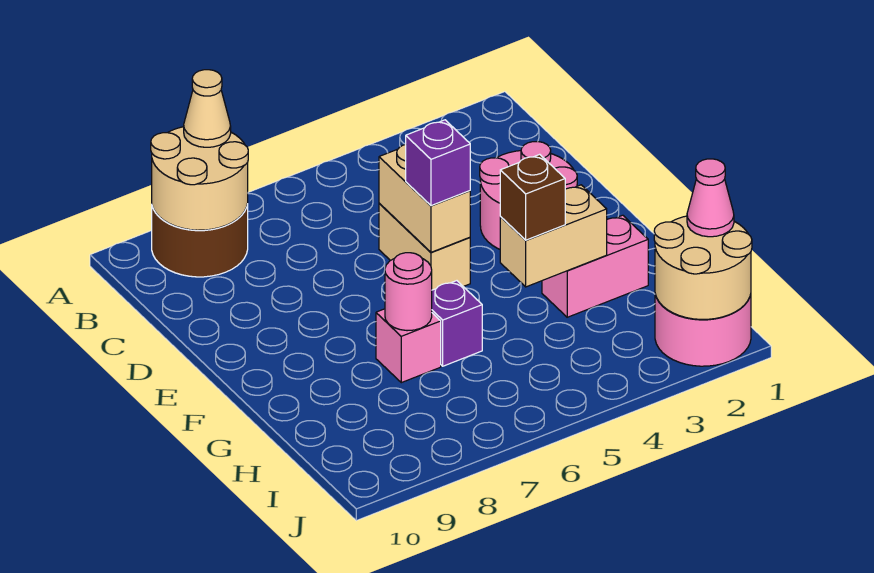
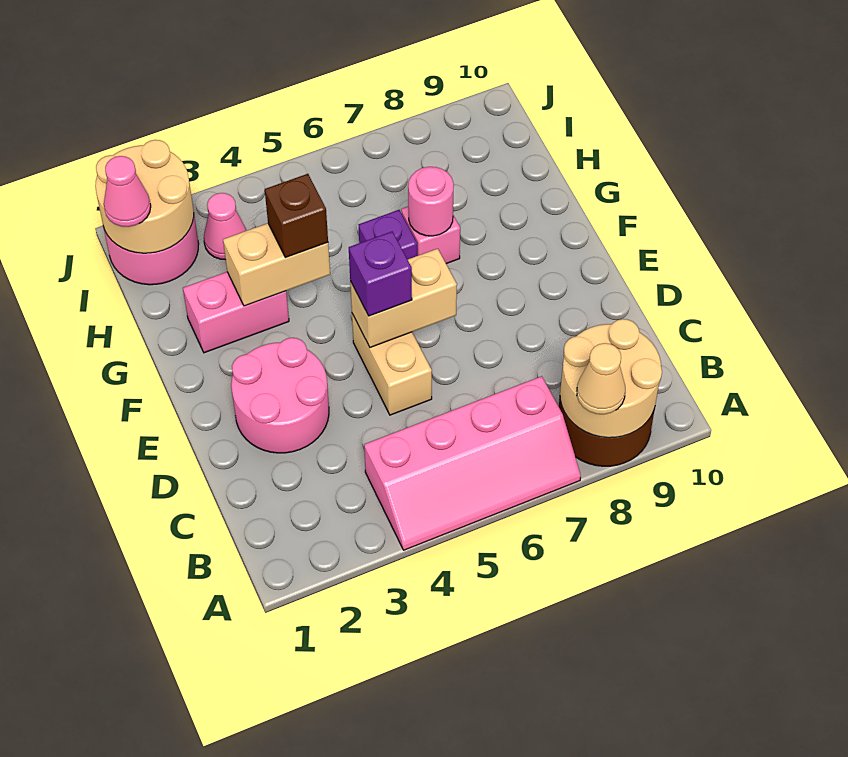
none -> pink 2x4 slope [364,376,581,550]
tan 1x2 brick [379,145,470,252] -> tan 1x2 brick turned to [350,249,457,347]
none -> pink 1x1 cone [204,193,246,260]

